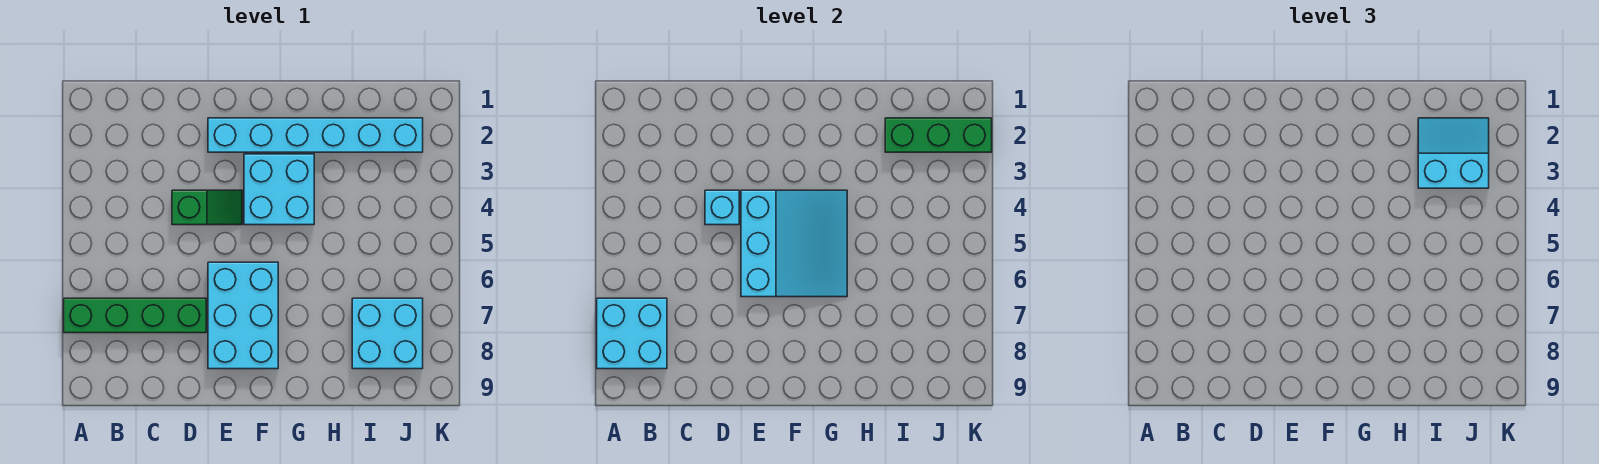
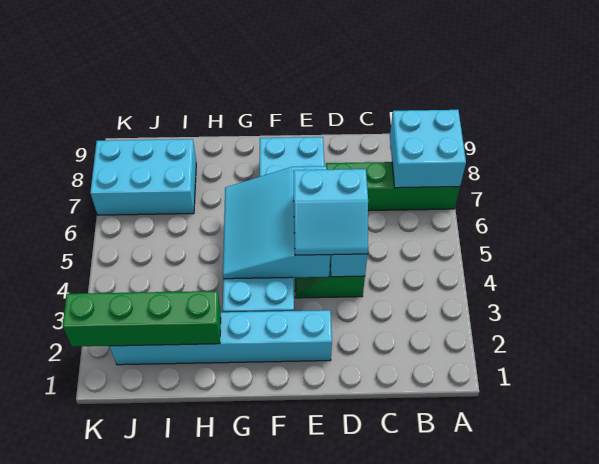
green 1x3 brick [885,118,992,152] -> green 1x4 brick [63,291,221,347]
cyan 2x2 slope [1418,118,1489,188] -> cyan 2x2 slope moved to [293,169,368,255]
cyan 2x2 brick [352,298,423,369] -> cyan 2x3 brick [90,139,196,215]

